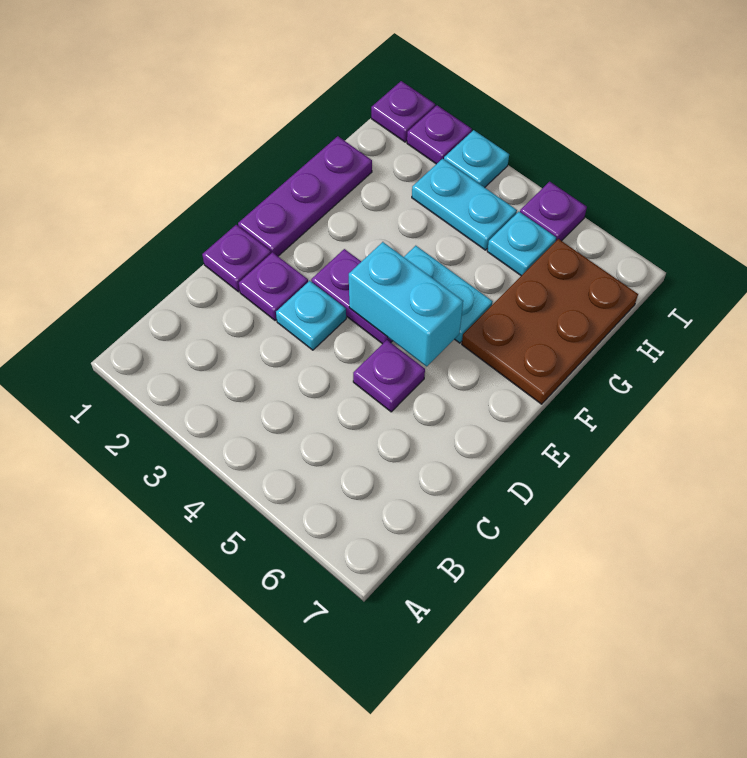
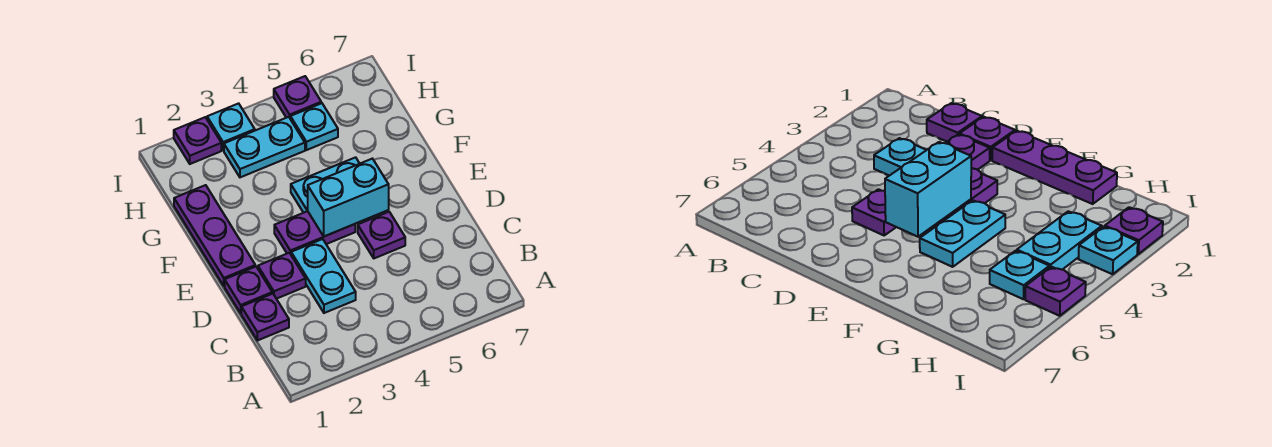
cyan 1x1 plate [276,281,346,350] -> cyan 1x2 plate [291,239,356,313]
brown 2x3 plate [462,239,638,404] -> none
purple 1x1 plate [371,81,435,142] -> purple 1x1 plate moved to [241,294,289,340]

